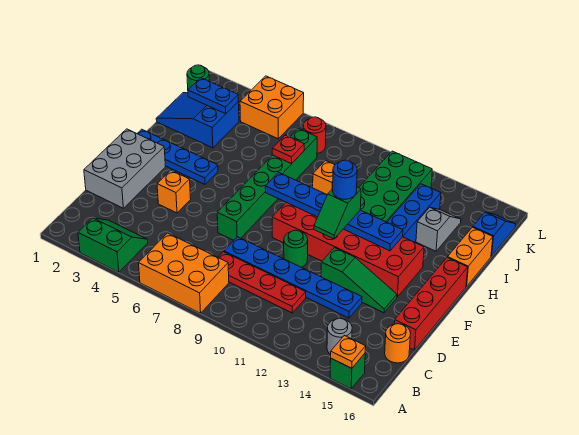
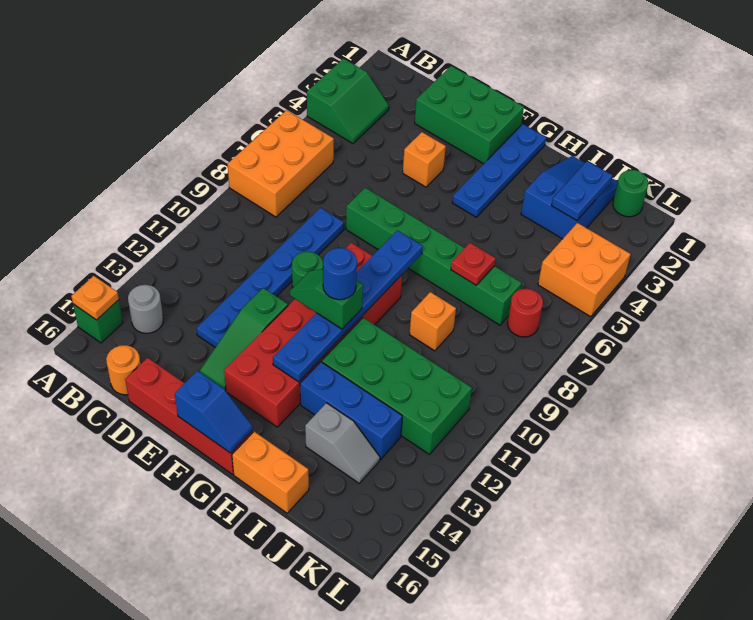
red 1x4 plate [218,252,306,313] -> none
grey 2x3 brick [84,129,165,208] -> green 2x3 brick [415,66,524,164]
blue 1x2 slope [473,212,516,256] -> blue 1x2 slope moved to [175,371,253,453]

